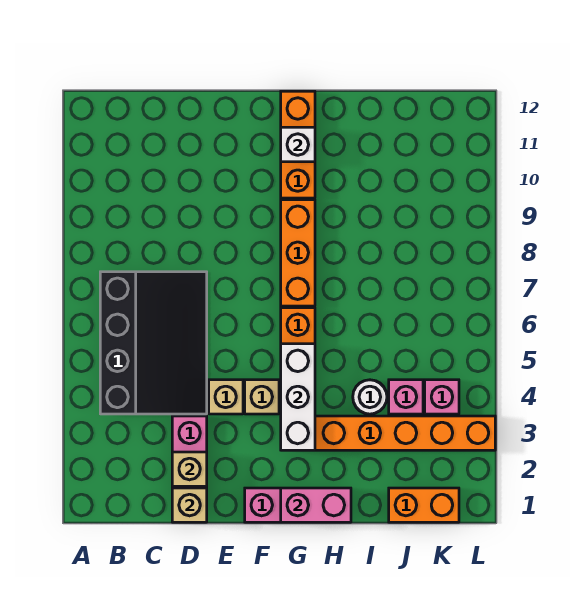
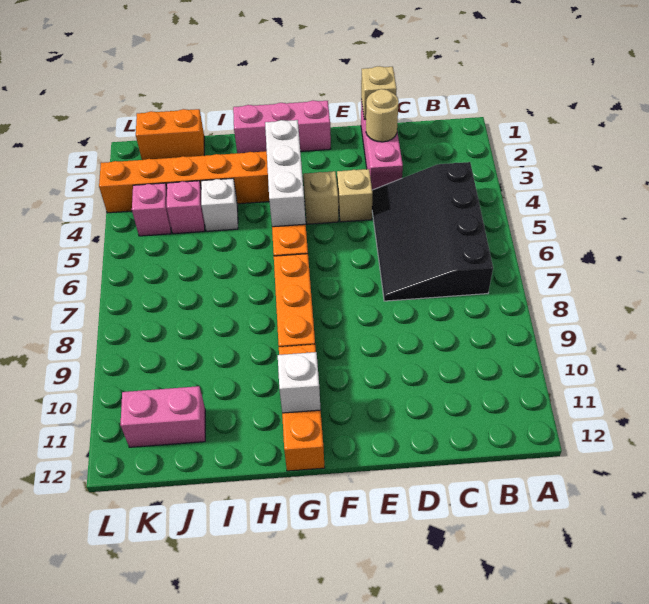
tan 1x1 brick [172,452,207,486] -> tan 1x1 round brick [366,89,399,142]
pink 1x2 brick [281,488,351,522] -> pink 1x2 brick moved to [121,386,205,447]
white 1x1 round brick [353,380,387,414] -> white 1x1 brick [201,178,238,231]

